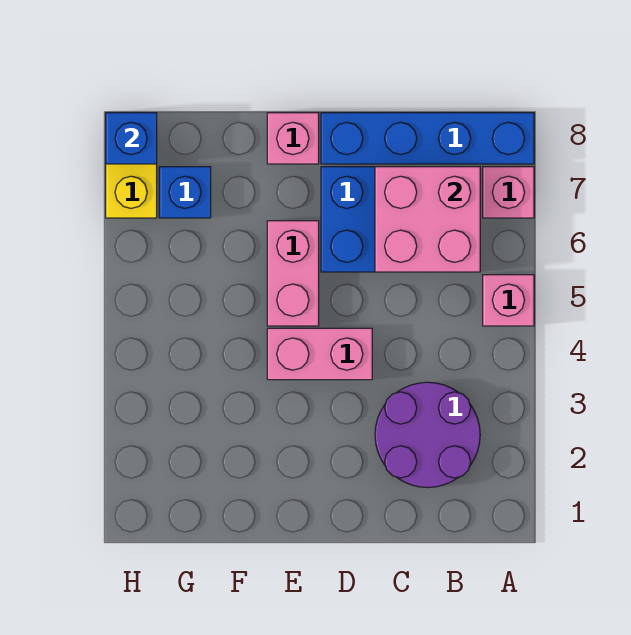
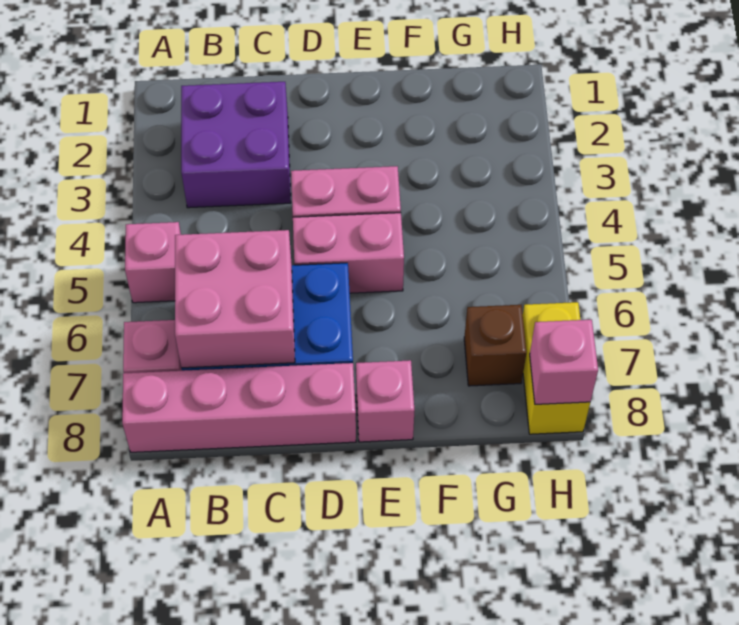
blue 1x4 brick [321,113,534,164] -> pink 1x4 brick [122,363,356,452]
purple 2x2 round brick [375,382,480,488] -> purple 2x2 brick [181,82,291,208]
pink 1x2 brick [267,221,319,326] -> pink 1x2 brick turned to [293,213,404,293]
blue 1x1 brick [159,167,211,218] -> brown 1x1 brick [464,305,526,386]
blue 1x1 brick [106,113,157,164] -> pink 1x1 brick [530,320,598,404]

